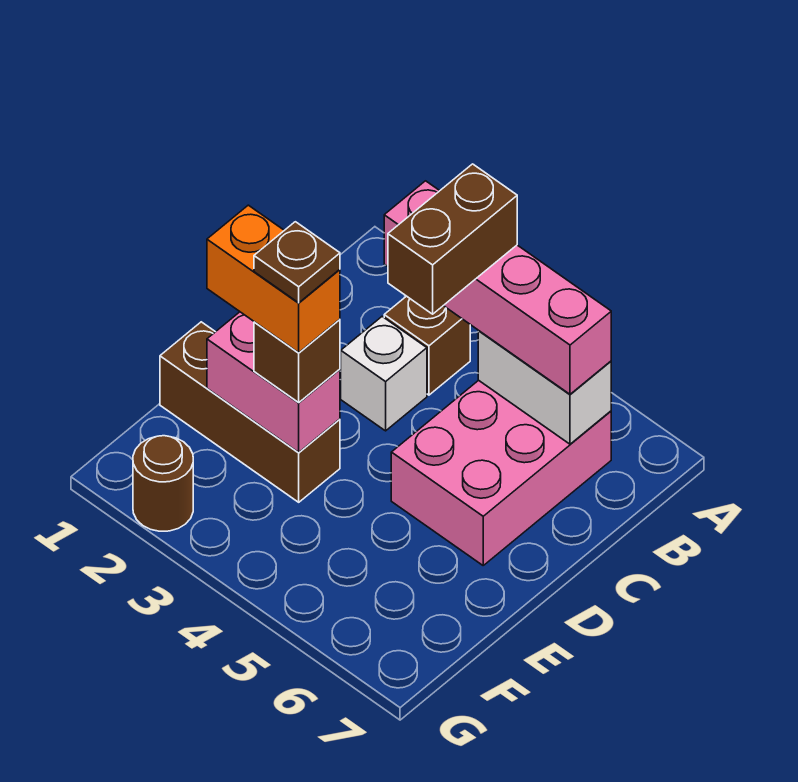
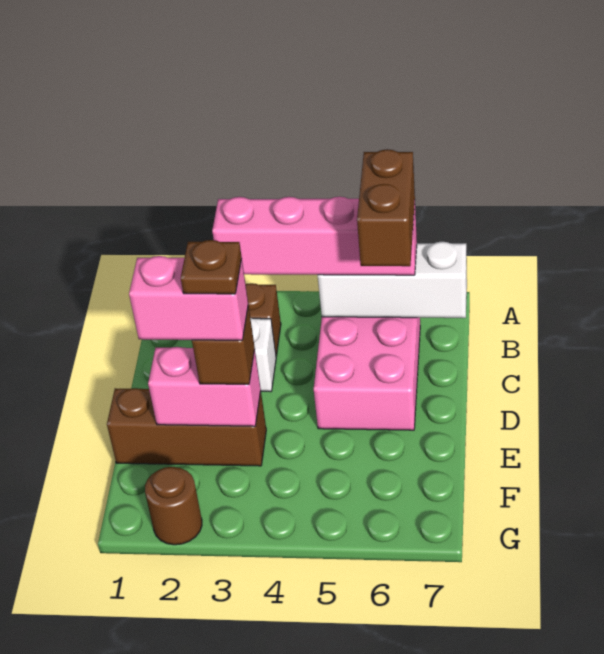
brown 1x2 brick [388,164,517,314] -> brown 1x2 brick moved to [357,149,415,266]
white 1x2 brick [478,331,611,444] -> white 1x3 brick [318,242,467,318]
orange 1x2 brick [207,205,340,353] -> pink 1x2 brick [129,256,248,340]

